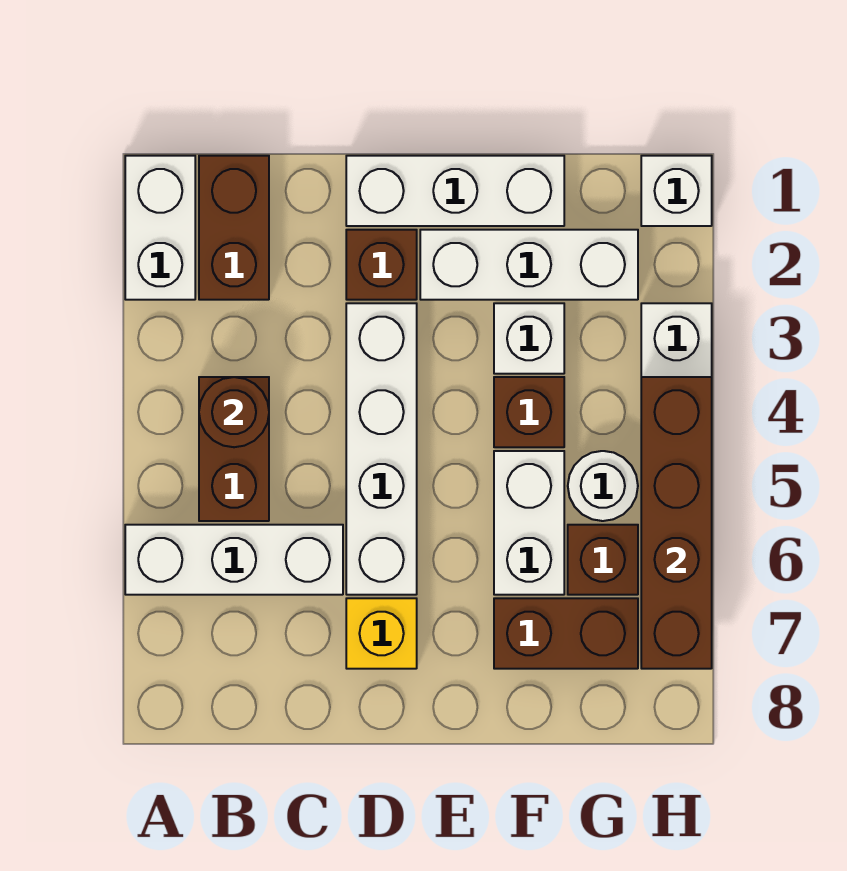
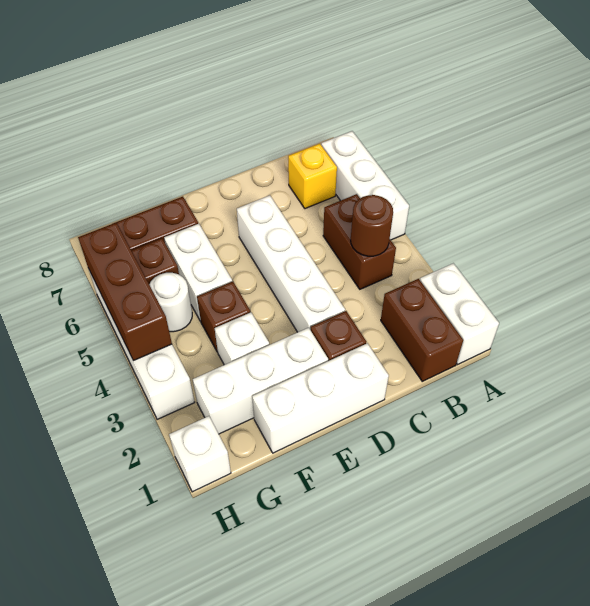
white 1x3 brick [125,525,343,595] -> white 1x3 brick turned to [321,131,409,240]
yellow 1x1 brick [346,598,417,669] -> yellow 1x1 brick moved to [288,144,337,209]
brown 1x4 brick [641,377,712,669] -> brown 1x3 brick [78,222,172,361]

